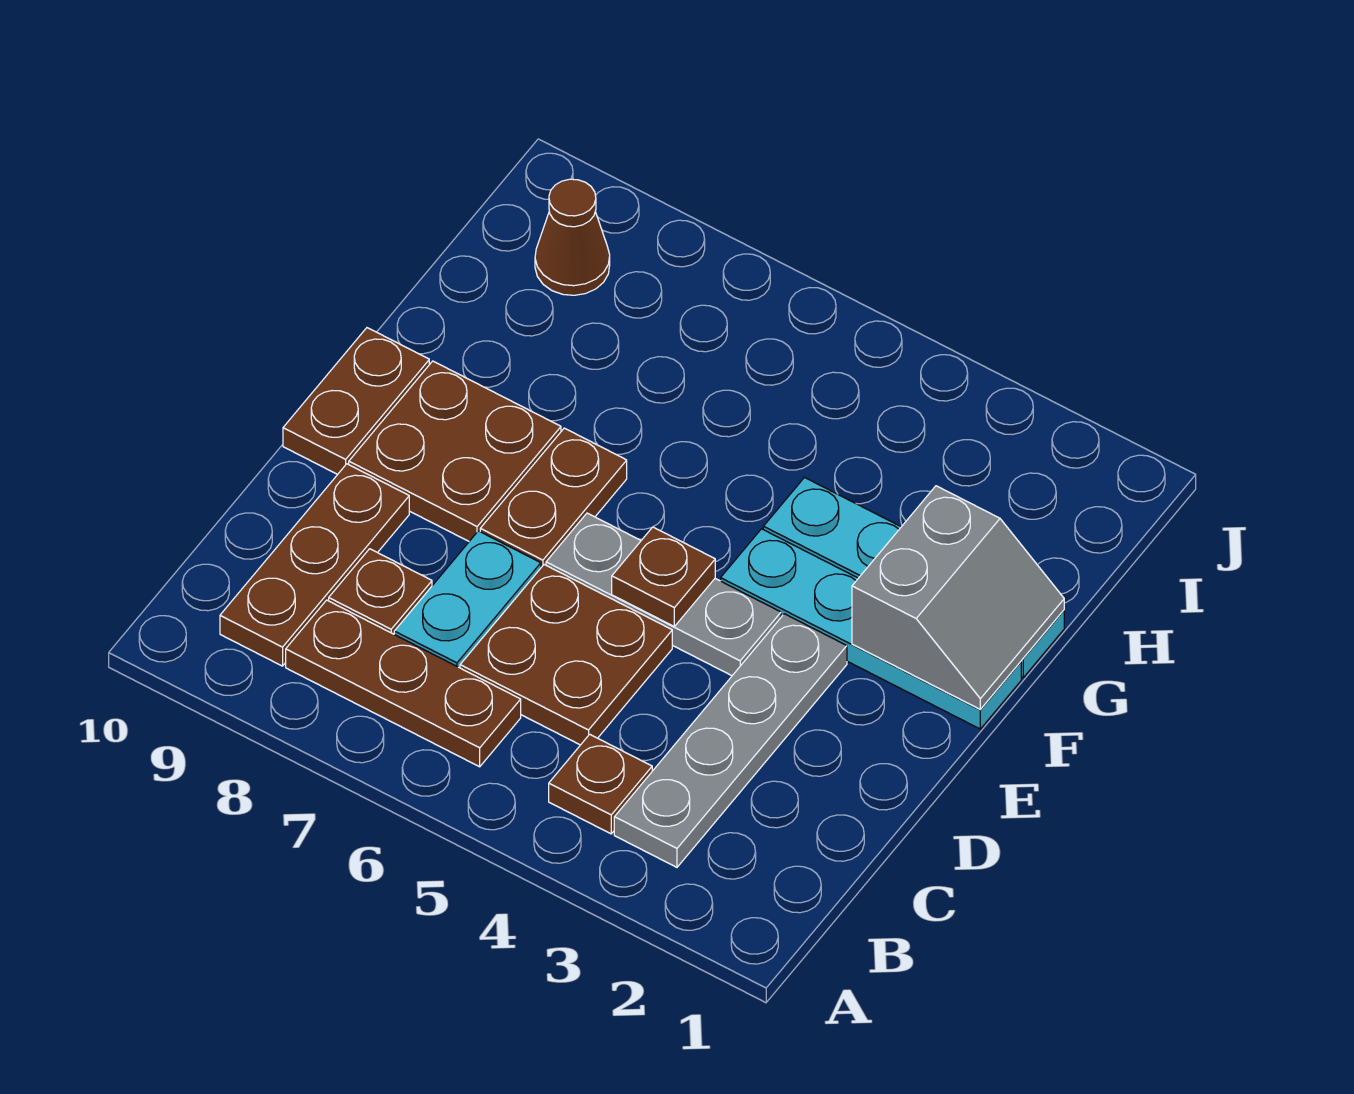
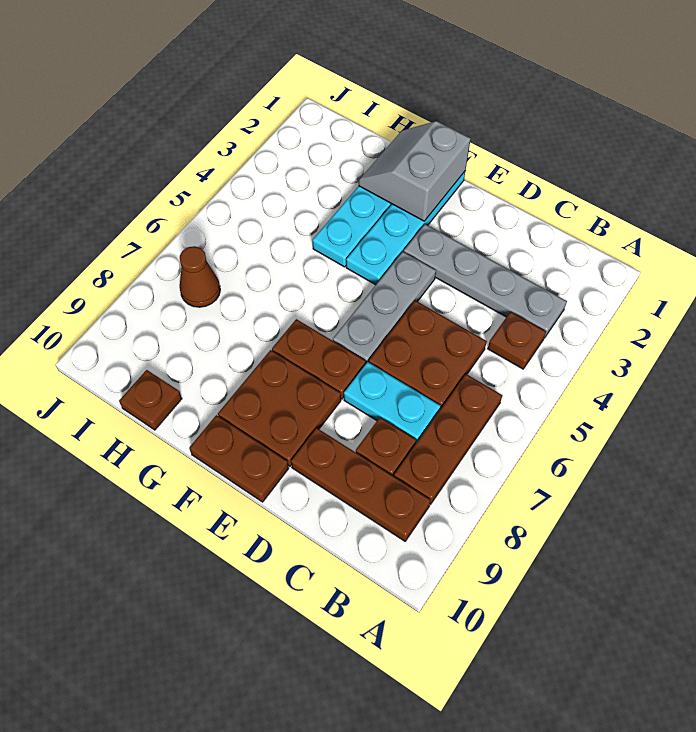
brown 1x1 plate [612,527,715,626] -> brown 1x1 plate moved to [119,370,182,430]
grey 2x2 slope [852,486,1064,709] -> grey 2x2 slope turned to [359,121,471,221]
brown 1x1 cone [535,179,610,295] -> brown 1x1 cone moved to [180,246,220,307]

